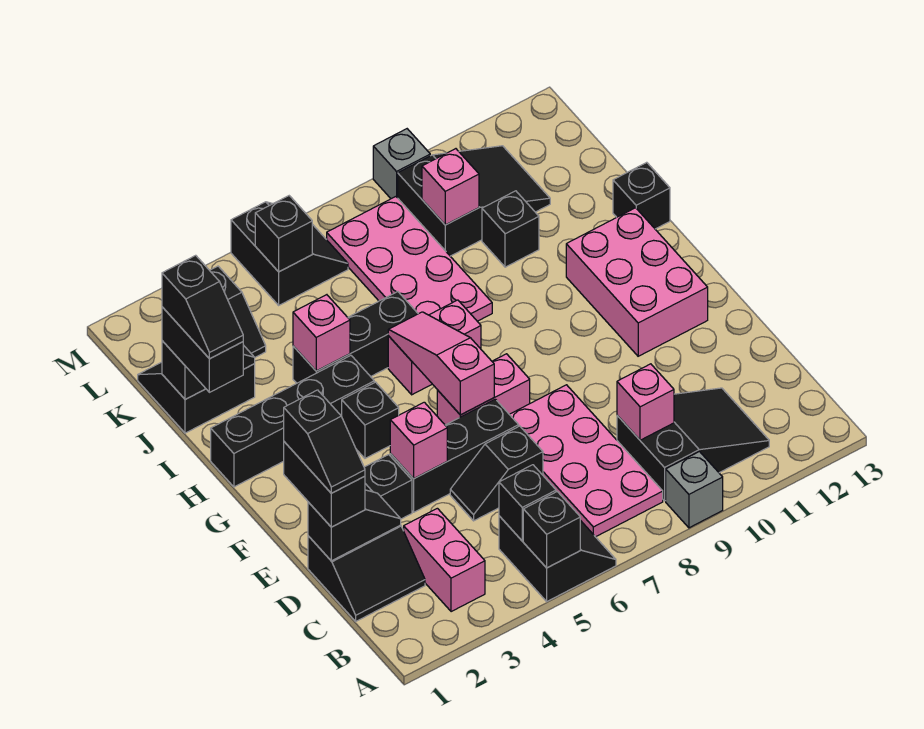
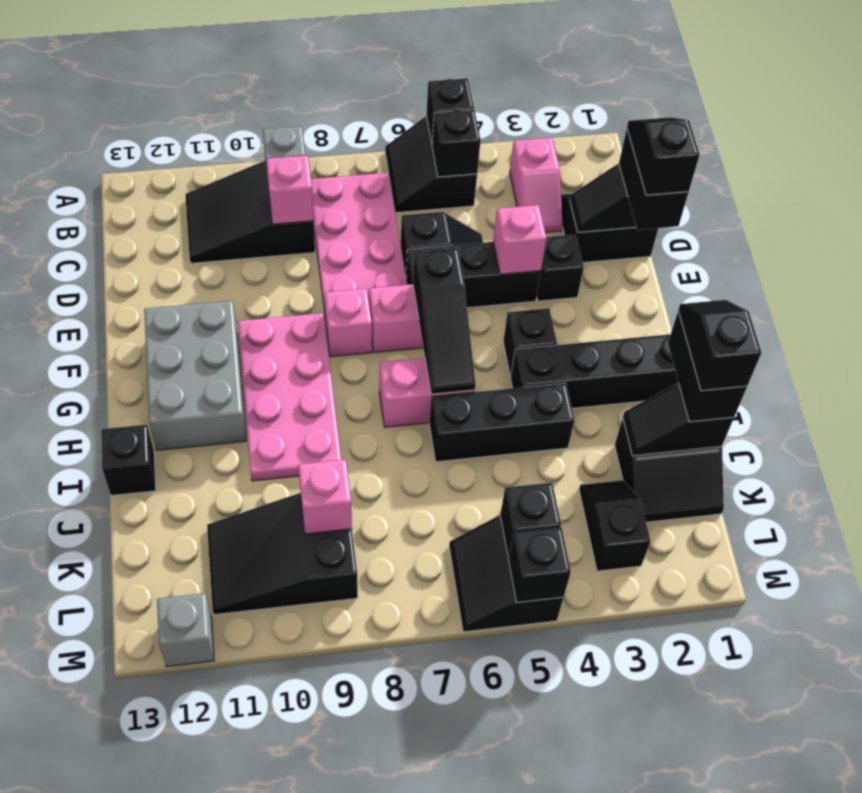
pink 1x2 brick [404,508,485,612] -> pink 1x2 slope [510,138,563,232]
pink 1x3 slope [388,312,494,415] -> black 1x3 slope [413,248,476,394]
pink 2x3 brick [566,208,708,356] -> grey 2x3 brick [144,301,246,450]
pink 1x1 brick [293,295,350,371] -> pink 1x1 brick moved to [325,288,372,357]
pink 2x4 plate [327,197,492,321] -> pink 2x4 plate moved to [238,313,341,481]
black 1x1 brick [482,191,539,267] -> black 1x1 brick moved to [509,528,571,603]
grey 1x1 brick [373,129,430,199] -> grey 1x1 brick moved to [157,593,214,667]

